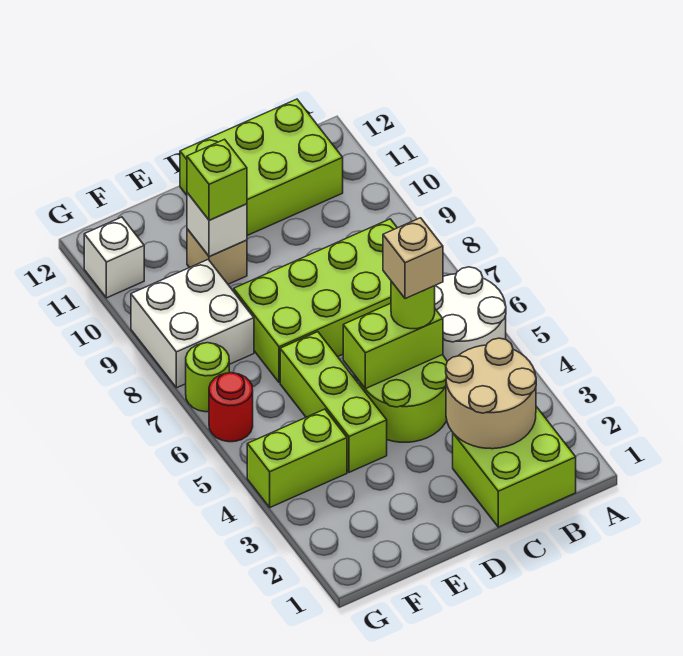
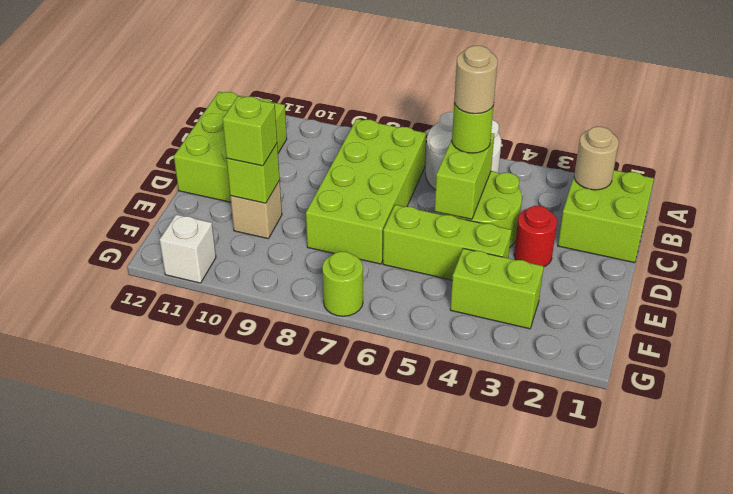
tan 2x2 round brick [446,338,536,449] -> tan 1x1 round brick [574,127,619,190]
tan 1x1 brick [383,218,443,299] -> tan 1x1 round brick [454,46,498,114]
white 1x1 brick [187,193,247,257] -> lime 1x1 brick [227,144,280,203]
lime 1x2 brick [247,409,347,507] -> lime 1x2 brick turned to [450,248,544,329]
white 2x2 brick [131,260,254,388] -> none
red 1x1 round brick [209,373,253,442] -> red 1x1 round brick moved to [514,206,557,267]

